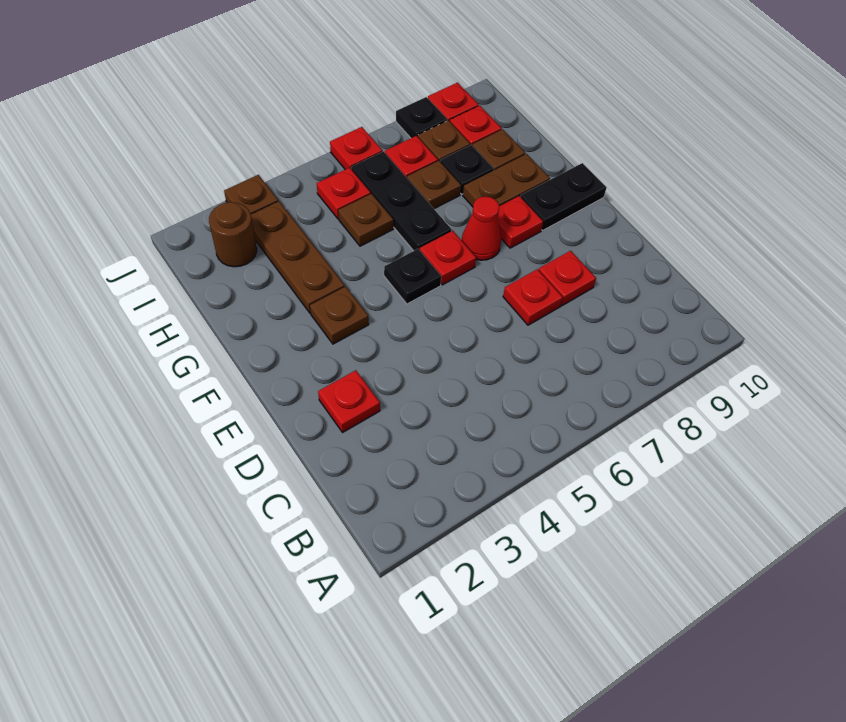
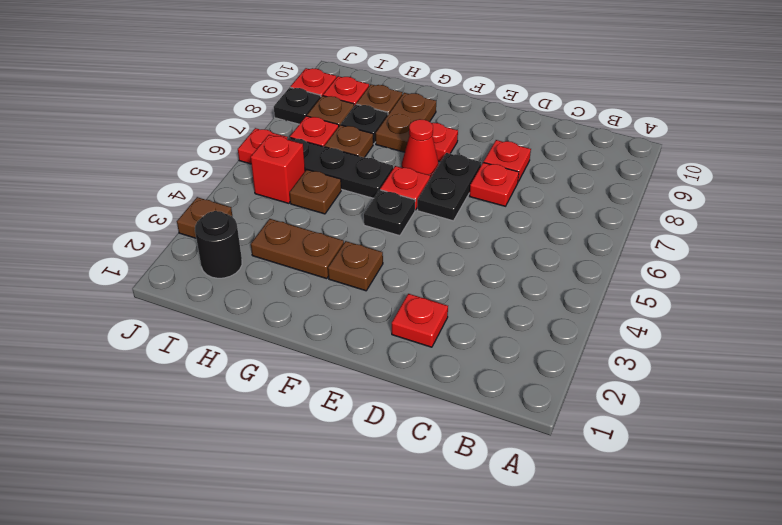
black 1x2 plate [521,163,607,230] -> black 1x2 plate moved to [417,153,481,221]
brown 1x3 plate [251,201,345,313] -> brown 1x2 plate [251,219,344,279]
brown 1x1 round brick [209,202,257,267] -> black 1x1 round brick [195,211,242,278]
red 1x1 plate [317,168,371,219] -> red 1x1 brick [251,135,305,203]

